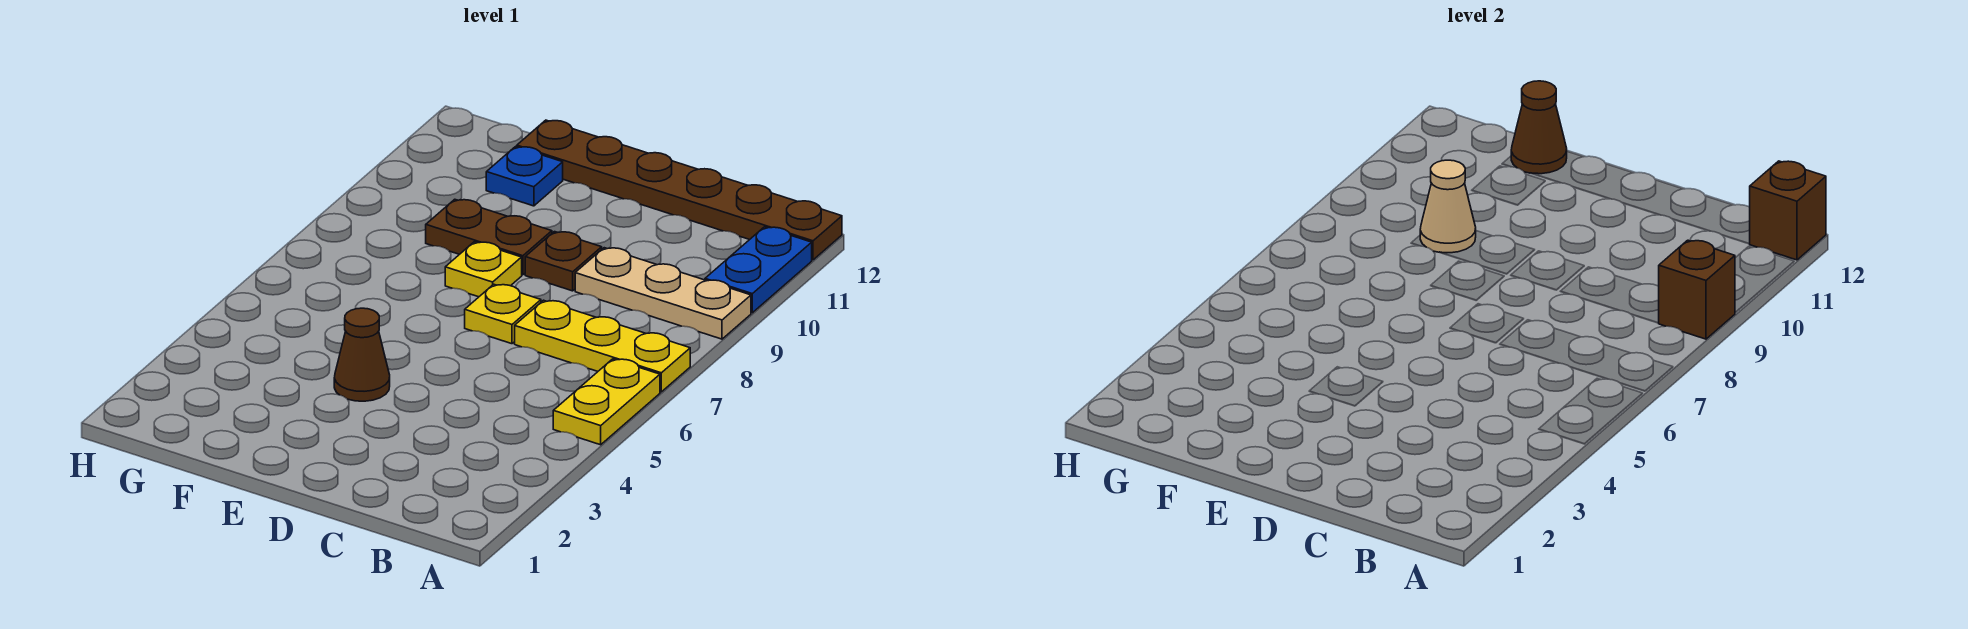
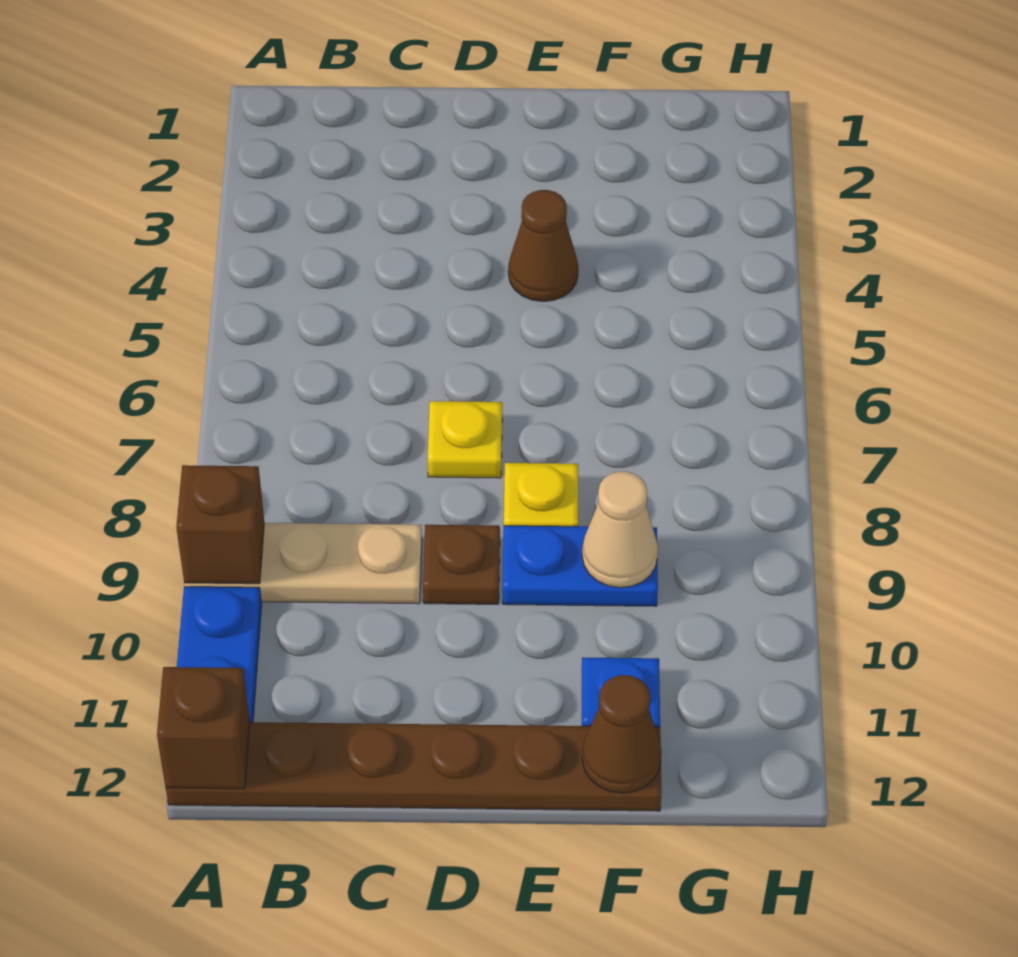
yellow 1x2 plate [553,359,660,445] -> none
yellow 1x3 plate [515,300,690,392] -> none
brown 1x2 plate [426,199,552,275] -> blue 1x2 plate [502,526,658,606]

